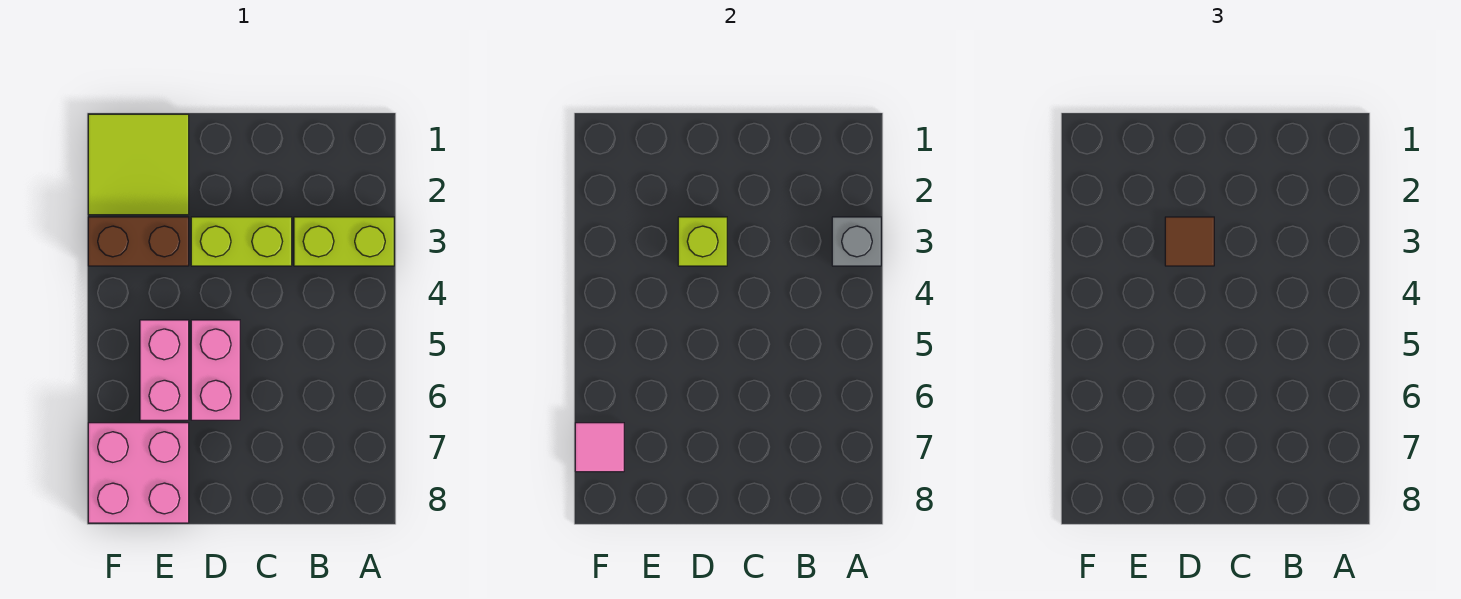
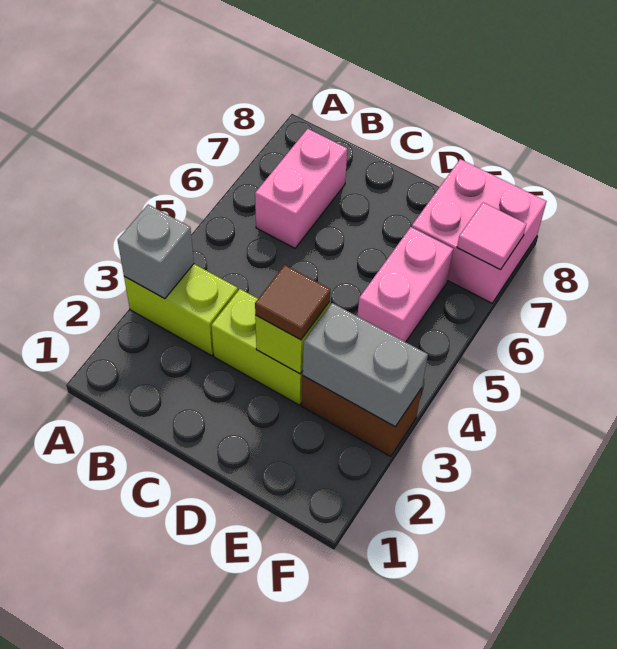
pink 1x2 brick [191,320,240,420] -> pink 1x2 brick moved to [255,129,347,248]
lime 2x2 tile [88,114,189,215] -> none
none -> grey 1x2 brick [303,303,428,427]

